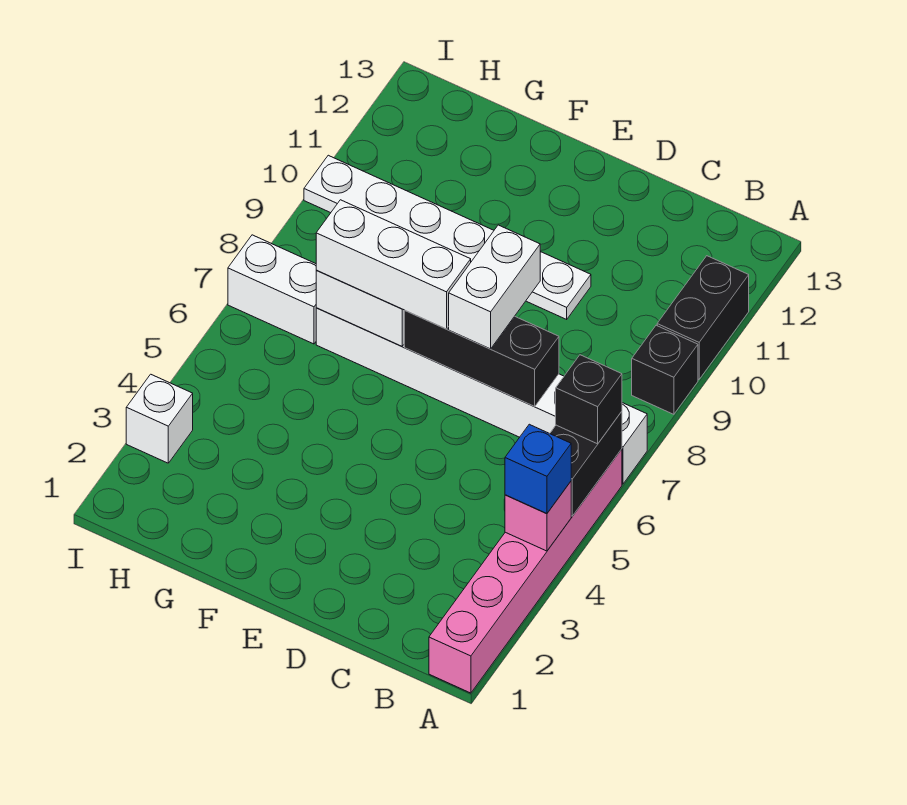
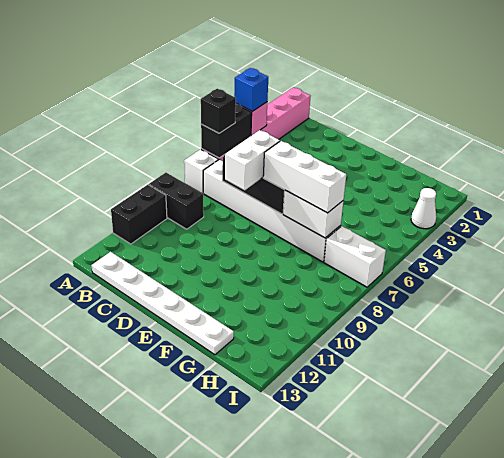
black 1x1 brick [632,325,698,414] -> black 1x2 brick [149,173,204,229]
white 1x6 plate [304,155,591,319] -> white 1x6 plate moved to [91,252,234,355]
white 1x1 brick [126,374,193,463] -> white 1x1 cone [411,188,436,229]

